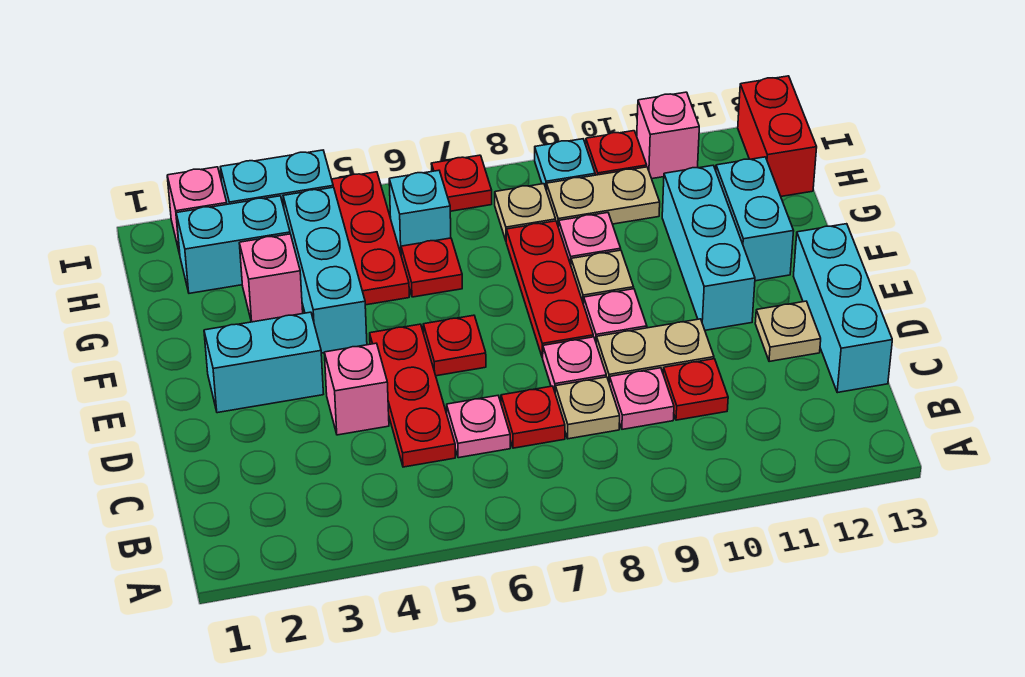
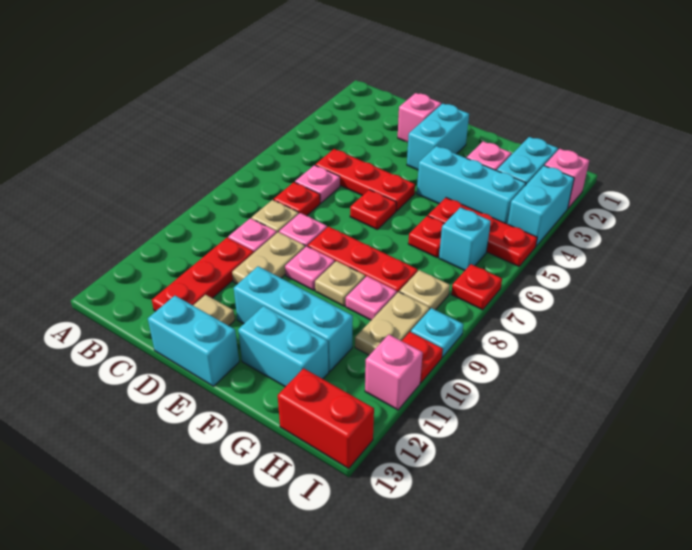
red 1x1 plate [663,359,728,420] -> red 1x3 plate [152,238,254,311]
cyan 1x3 brick [793,224,892,393] -> cyan 1x2 brick [148,296,239,386]
pink 1x1 brick [324,343,389,435] -> pink 1x1 brick moved to [398,93,441,142]

